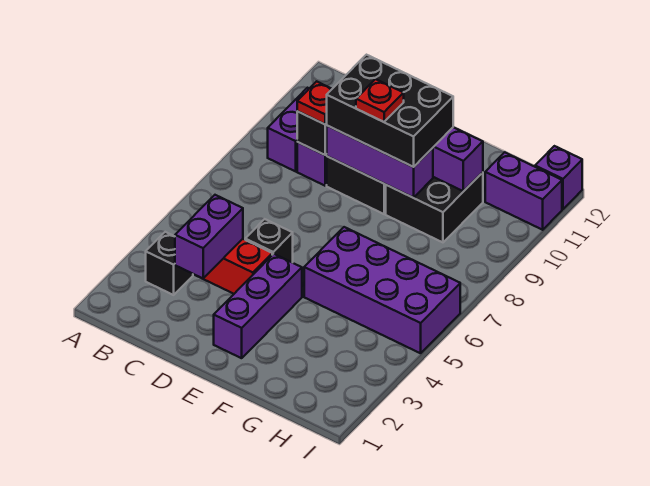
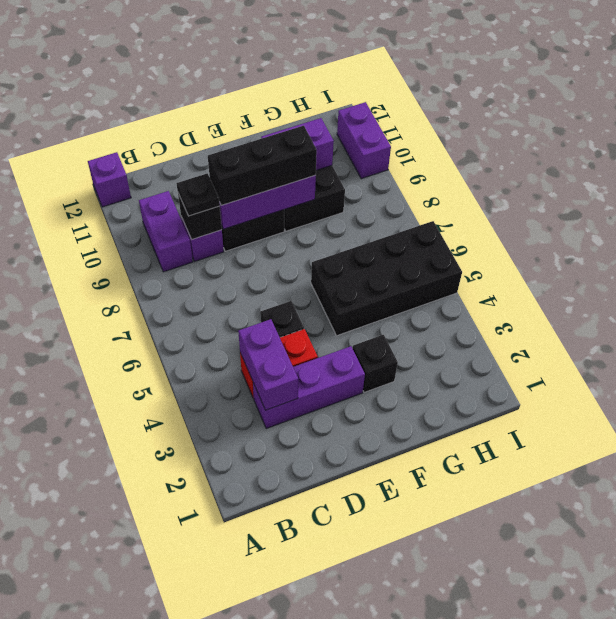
black 1x1 brick [146,232,193,295] -> black 1x1 brick moved to [353,335,398,392]
red 1x1 plate [297,81,332,124] -> black 1x1 plate [176,173,220,216]
black 2x3 brick [327,55,453,167] -> black 1x3 brick [208,126,317,205]
purple 1x3 brick [214,254,302,358] -> purple 1x3 brick turned to [253,346,365,429]
red 1x1 plate [356,79,404,122] -> none
purple 2x4 brick [304,227,460,353] -> black 2x4 brick [311,221,462,336]
purple 1x2 brick [485,152,562,230] -> purple 1x2 brick turned to [337,102,391,179]
purple 1x1 brick [535,146,582,209] -> purple 1x1 brick moved to [88,152,131,207]

